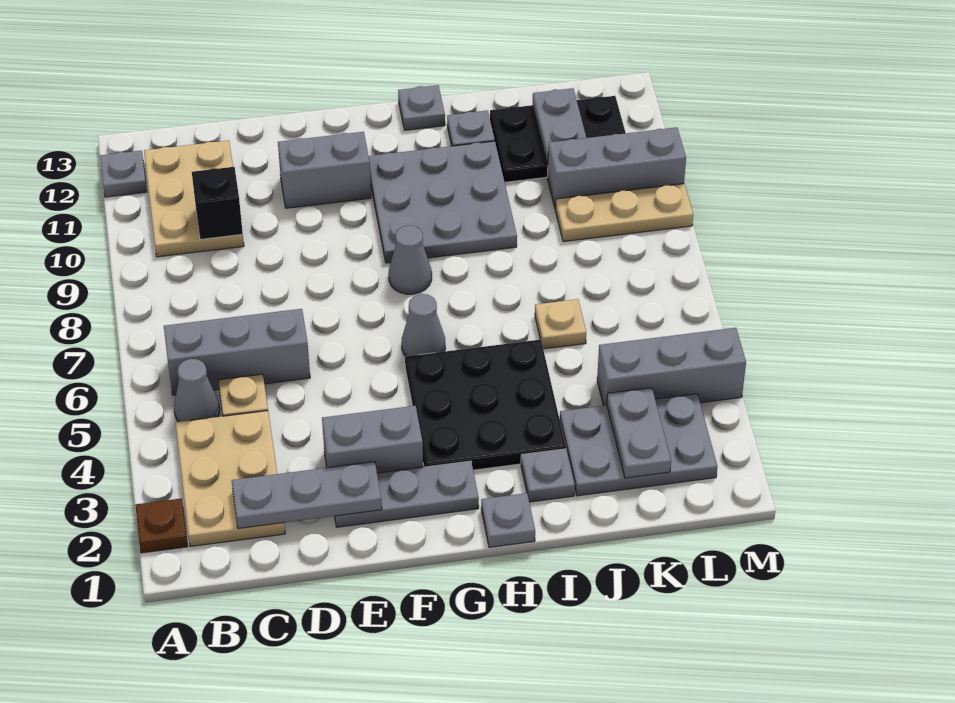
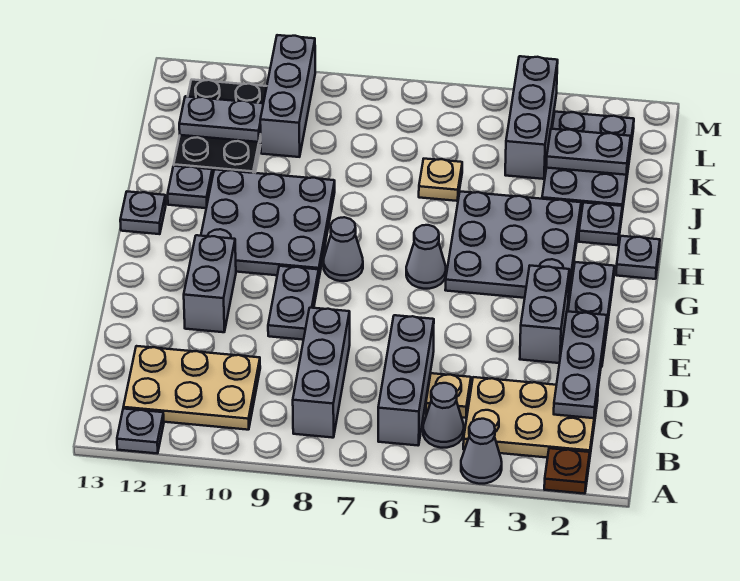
none -> grey 1x1 cone [461,419,502,484]
none -> grey 1x3 brick [293,308,350,438]
black 1x1 brick [192,167,243,239] -> none
none -> grey 1x2 plate [268,266,319,340]
black 3x3 plate [405,339,566,470] -> grey 3x3 plate [445,191,581,301]
tan 1x3 plate [555,184,693,242] -> none

